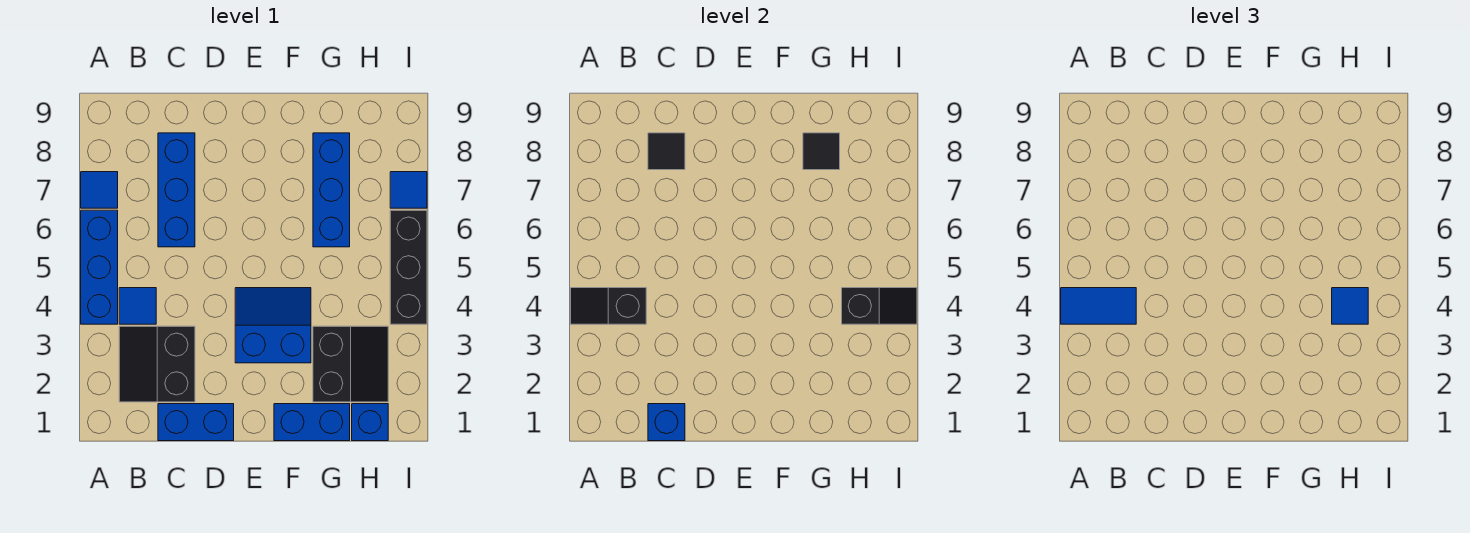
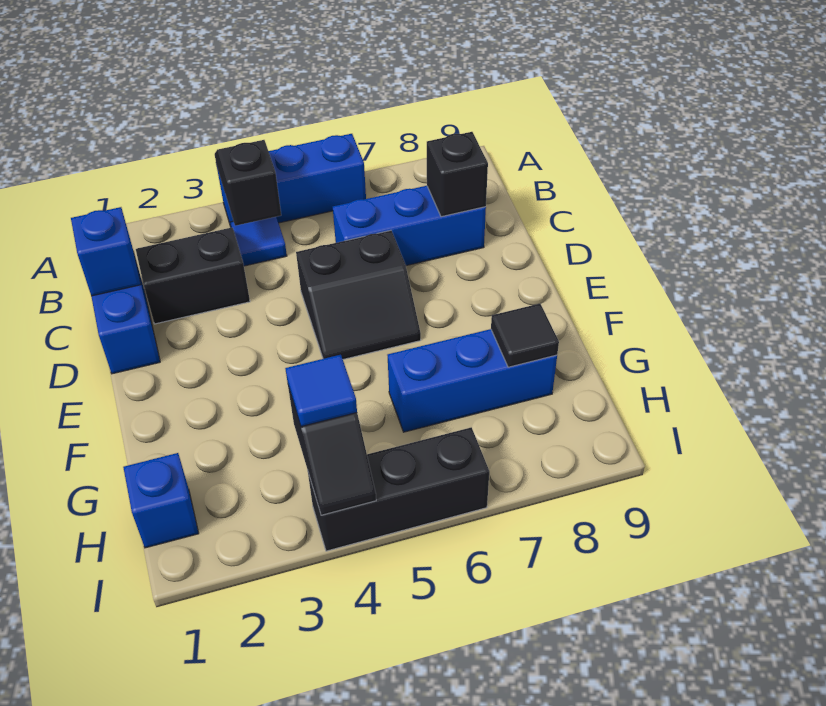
blue 1x2 tile [1061,288,1136,324] -> none
blue 1x1 tile [81,172,118,208] -> none
black 1x1 tile [648,133,685,170] -> black 1x1 brick [427,132,488,217]
blue 2x2 slope [235,288,311,363] -> none
blue 1x2 brick [274,404,350,441] -> none
black 2x2 slope [313,326,388,402] -> black 2x2 slope moved to [296,230,421,359]
blue 1x1 tile [390,172,427,208] -> none

